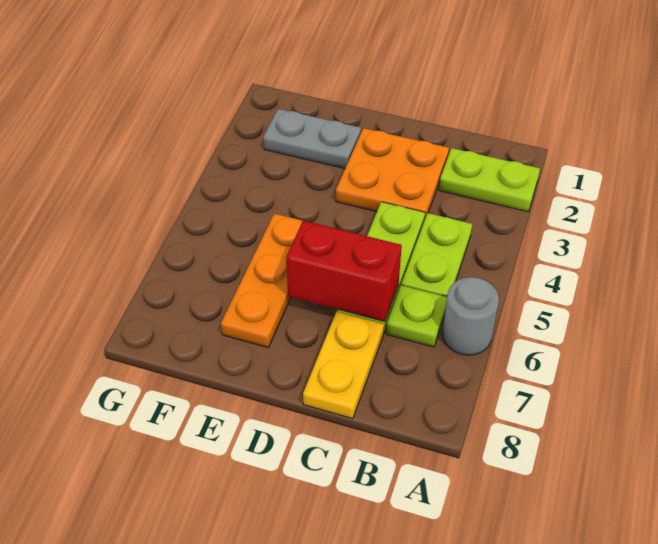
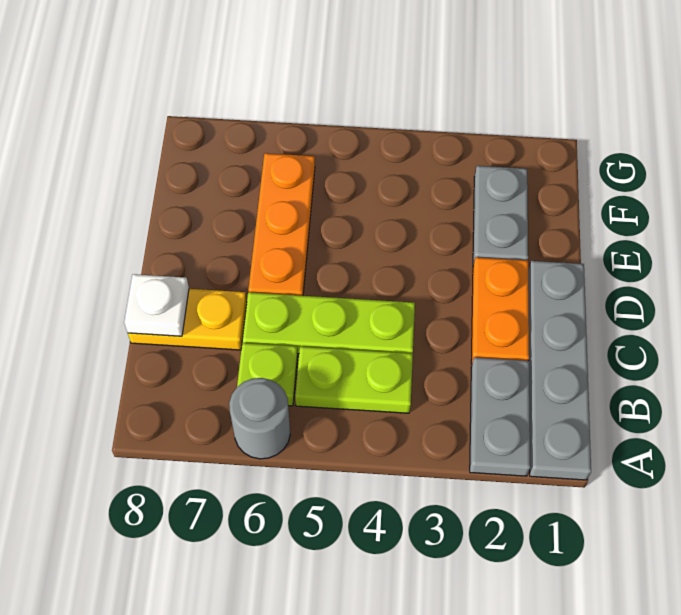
none -> grey 1x4 plate [528,261,591,480]
lime 1x2 plate [439,148,540,212] -> grey 1x2 plate [470,357,530,476]
orange 2x2 plate [336,128,449,221] -> orange 1x2 plate [471,257,529,364]
red 1x2 brick [286,221,402,322] -> none
none -> white 1x1 plate [124,274,189,336]
orange 1x3 plate [221,214,303,348] -> orange 1x3 plate turned to [248,153,315,296]

